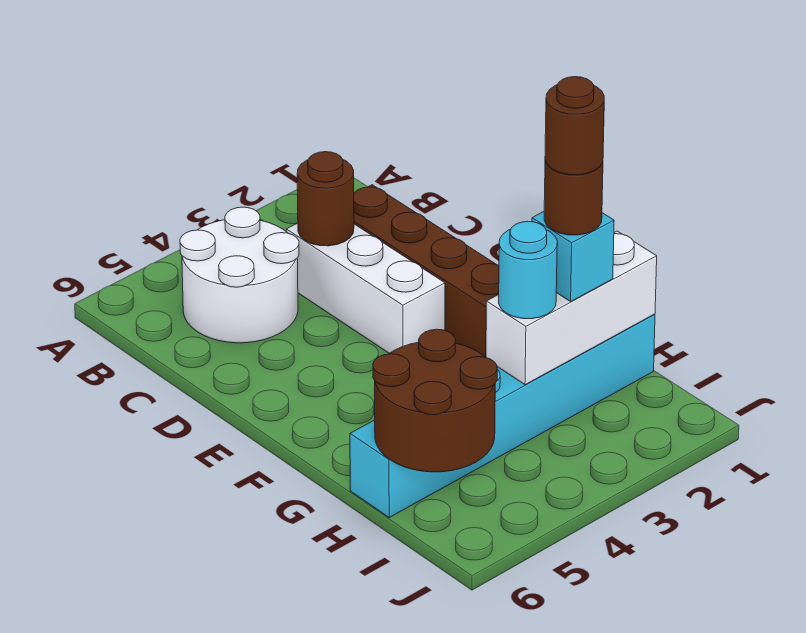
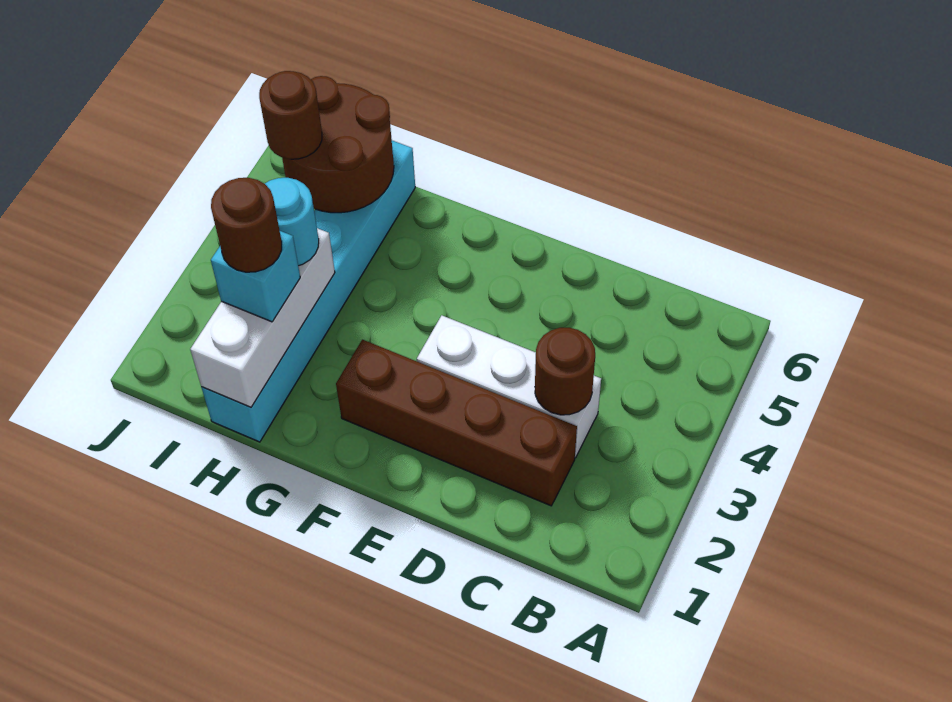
white 2x2 round brick [180,207,299,343] -> none
brown 1x1 round brick [545,77,604,175] -> brown 1x1 round brick moved to [259,71,322,159]

